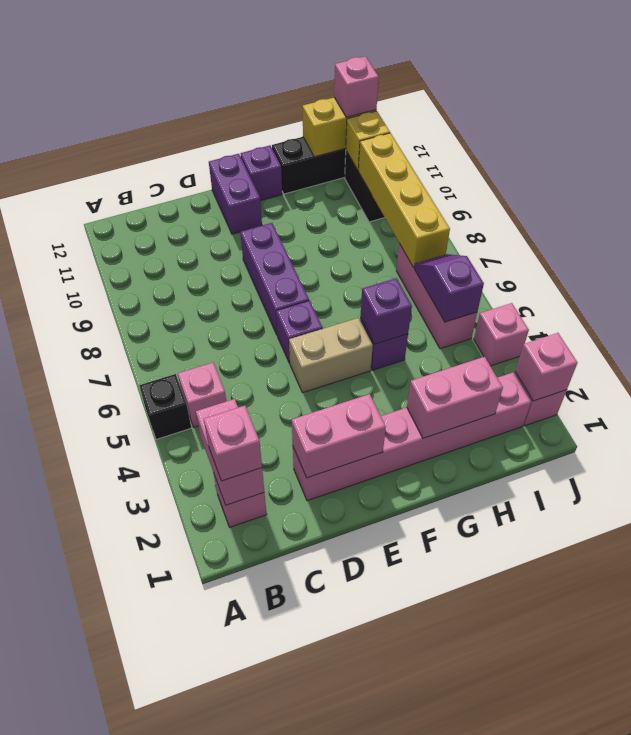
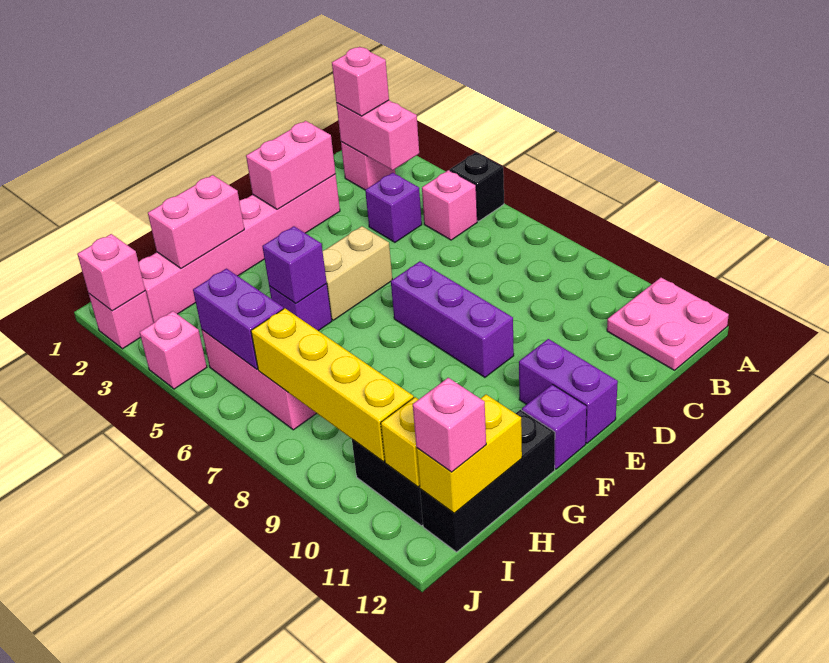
none -> pink 2x2 plate [607,278,729,370]
purple 1x1 brick [276,301,323,363] -> purple 1x1 brick moved to [365,173,422,242]
purple 1x2 slope [414,254,484,322] -> purple 1x2 brick [193,269,284,369]

